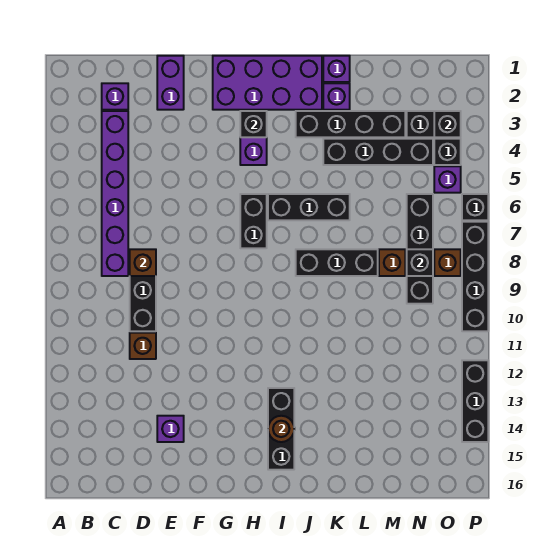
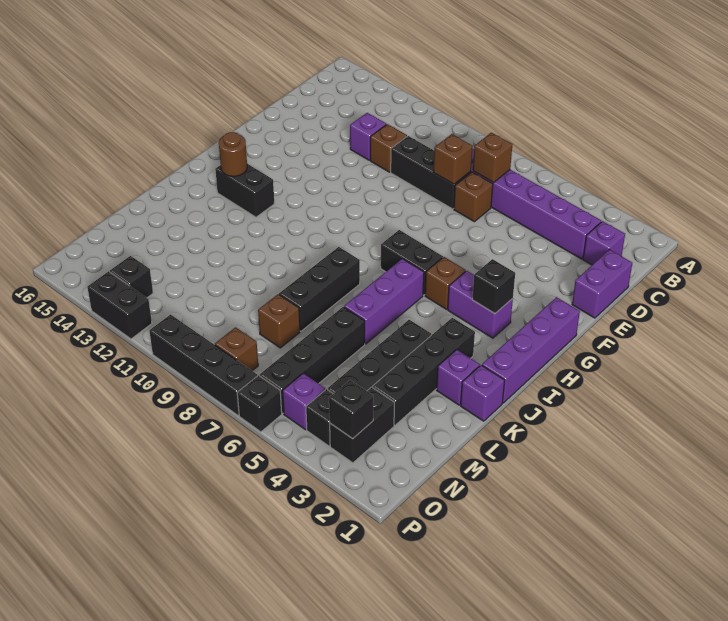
none -> brown 1x1 brick [473,133,512,183]
none -> brown 1x1 brick [454,172,493,222]
purple 1x2 brick [157,56,184,110] -> purple 1x2 brick turned to [572,250,632,318]
purple 1x1 brick [157,416,184,442] -> purple 1x1 brick moved to [350,113,386,160]
purple 2x4 brick [213,56,322,110] -> purple 1x4 brick [482,297,580,403]
none -> brown 1x1 brick [425,257,466,309]
black 1x3 brick [268,194,350,220] -> purple 1x3 brick [344,259,424,344]
black 1x3 brick [268,388,294,470] -> black 1x2 brick [215,164,274,217]
black 1x4 brick [407,194,433,304] -> black 1x4 brick turned to [260,307,365,413]
black 1x1 brick [407,249,433,276] -> black 1x1 brick moved to [110,256,153,298]
black 1x3 brick [462,360,488,442] -> black 1x2 brick [87,271,152,339]

